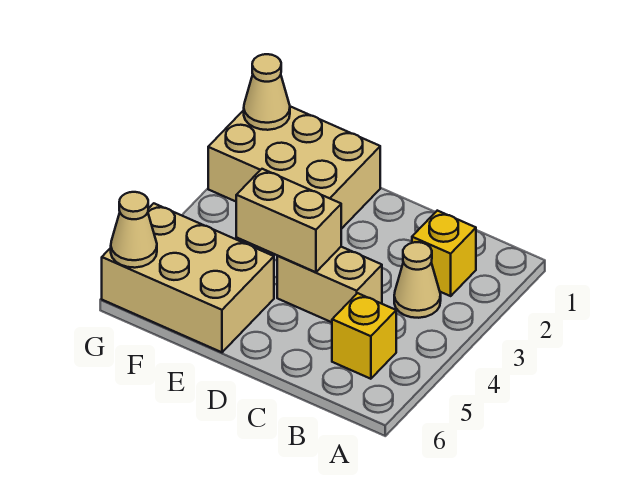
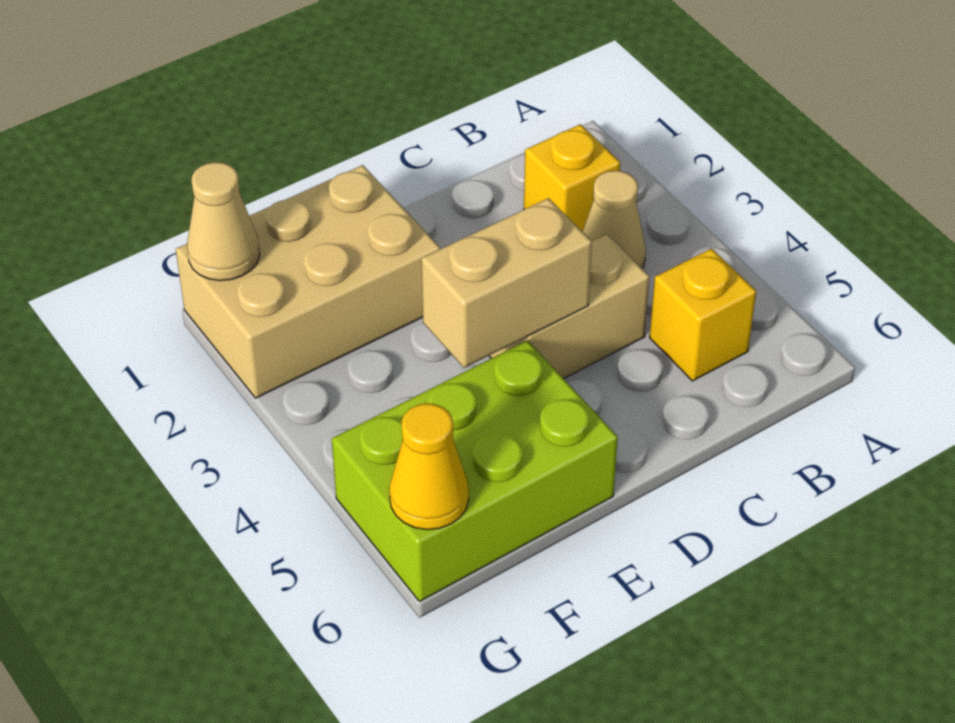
tan 2x3 brick [102,203,274,352] -> lime 2x3 brick [332,341,618,602]
tan 1x1 cone [111,192,157,268] -> yellow 1x1 cone [389,403,469,530]

